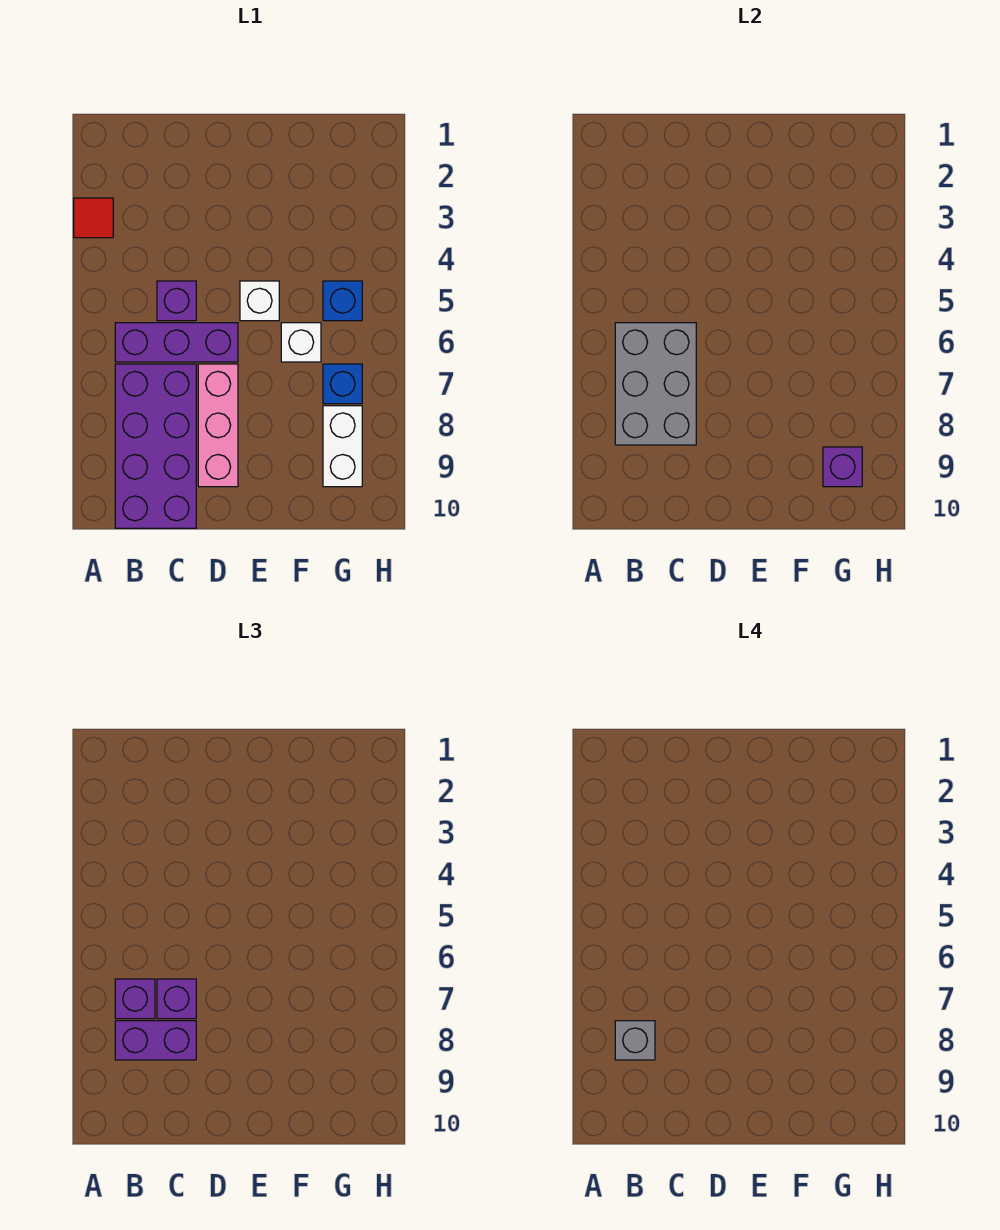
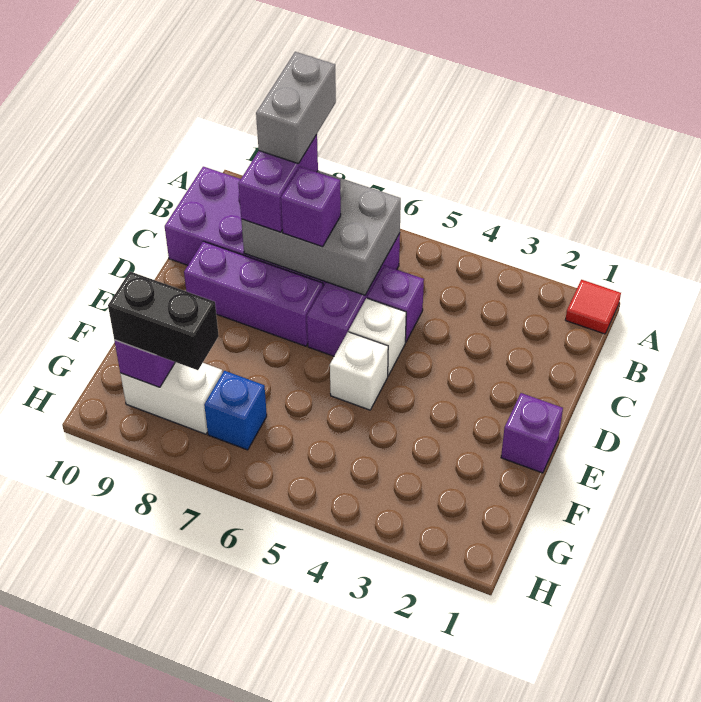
red 1x1 tile [74,198,113,238] -> red 1x1 tile moved to [565,280,621,334]
purple 1x1 brick [115,979,155,1019] -> purple 1x1 brick moved to [501,393,563,473]
grey 1x1 brick [615,1021,655,1060] -> grey 1x2 brick [256,52,336,164]
pink 1x3 brick [198,364,238,487] -> purple 1x3 brick [184,241,323,346]
white 1x1 brick [281,323,321,362] -> white 1x1 brick moved to [349,298,406,376]
blue 1x1 brick [323,281,362,321] -> none
none -> black 1x2 brick [108,272,219,370]

